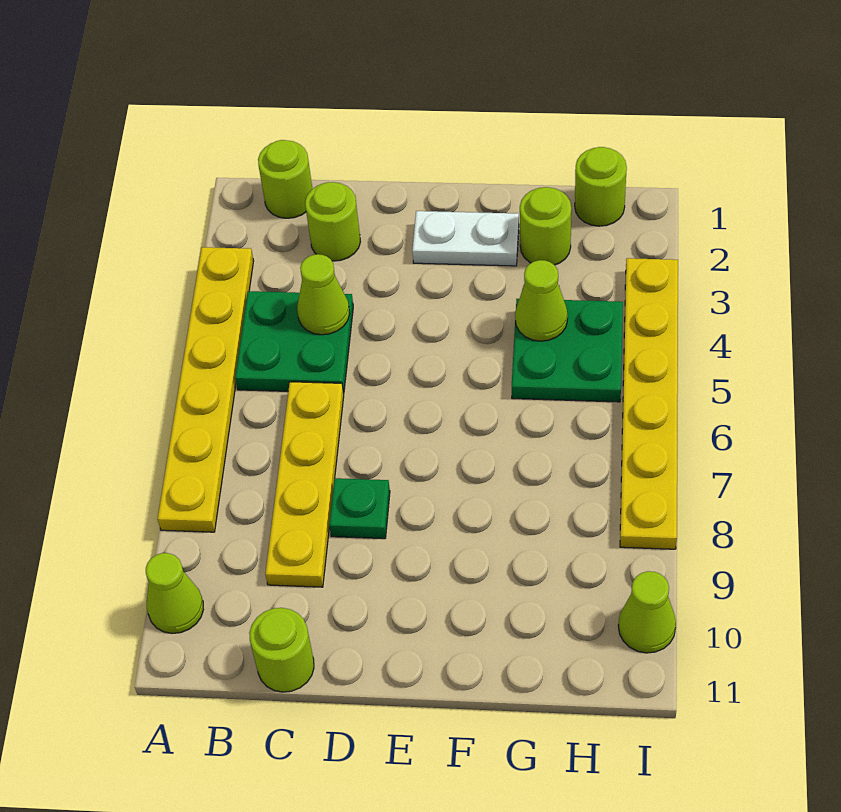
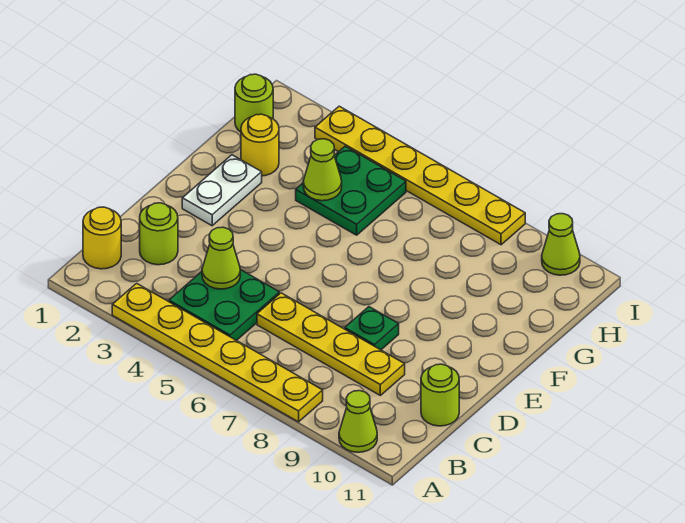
lime 1x1 round brick [258,140,312,218] -> yellow 1x1 round brick [83,207,121,269]
lime 1x1 round brick [520,187,571,265] -> yellow 1x1 round brick [241,114,279,176]

